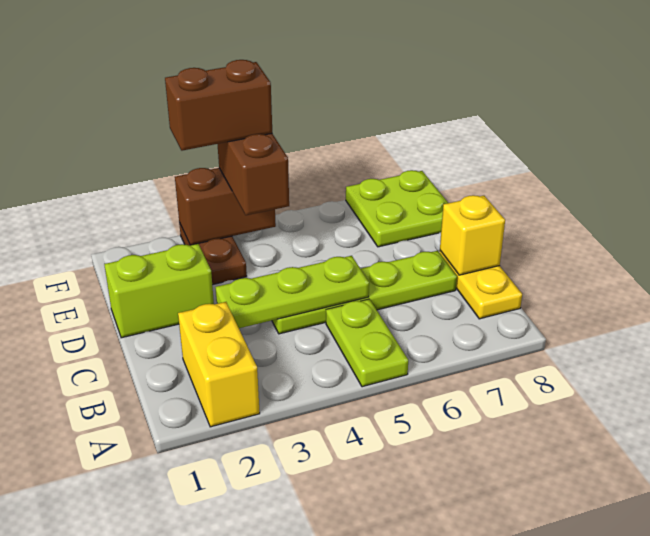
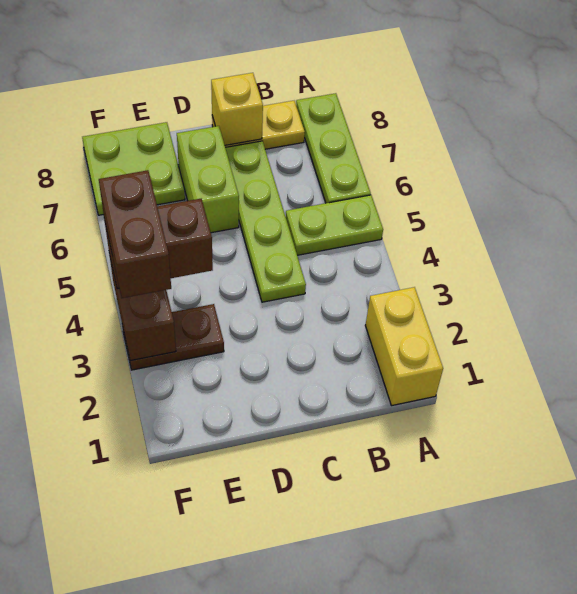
yellow 1x2 brick [178,302,260,427] -> yellow 1x2 brick turned to [365,287,443,406]
lime 1x3 plate [215,256,369,328] -> lime 1x3 plate moved to [296,93,371,203]
lime 1x2 brick [104,244,214,338] -> lime 1x2 brick moved to [177,126,239,233]

